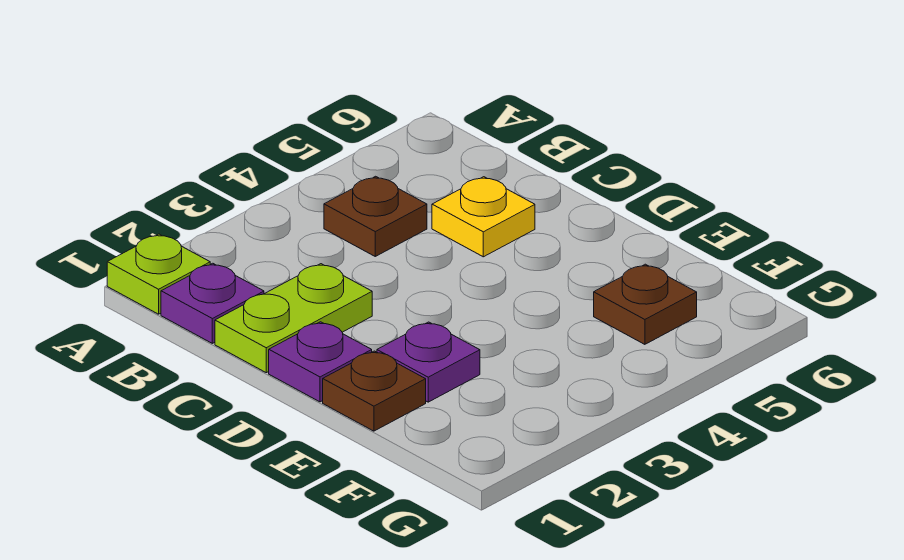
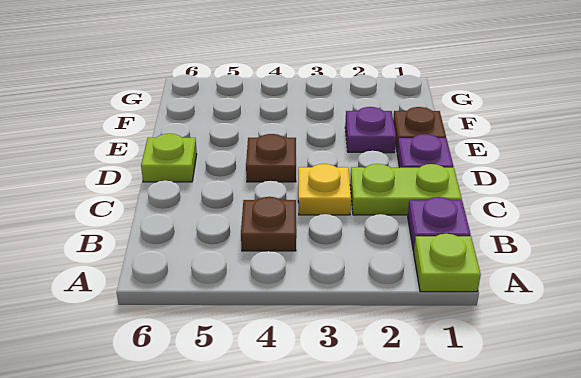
yellow 1x1 plate [432,177,535,257] -> yellow 1x1 plate moved to [298,164,351,215]
none -> lime 1x1 plate [141,134,197,182]
brown 1x1 plate [594,264,697,344] -> brown 1x1 plate moved to [246,134,296,182]

